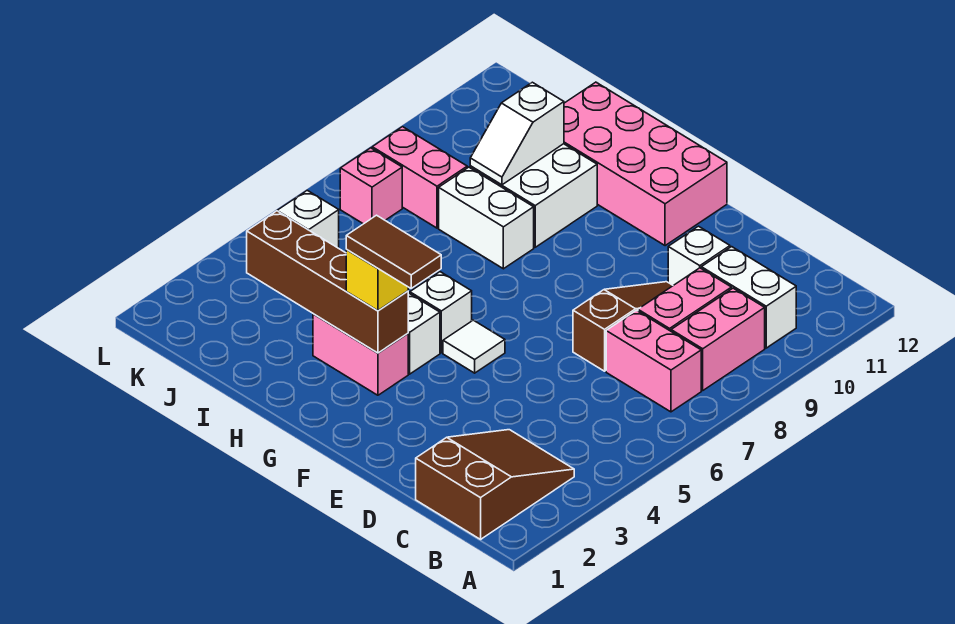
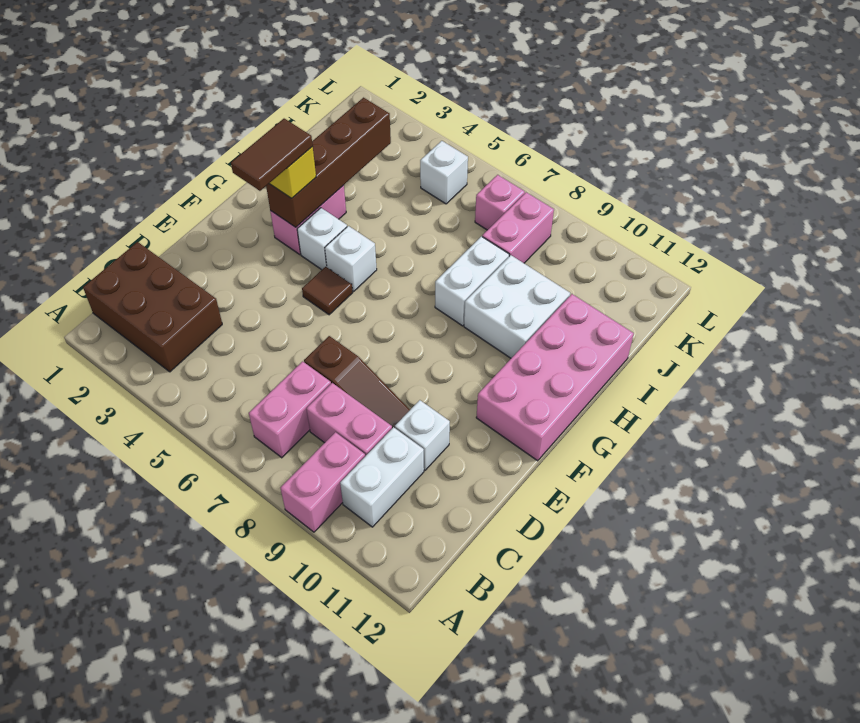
brown 2x3 slope [416,430,574,539] -> brown 2x3 brick [83,242,222,372]
pink 1x2 brick [671,288,765,390] -> pink 1x2 brick turned to [280,432,365,532]
white 1x1 tile [443,320,505,373] -> brown 1x1 tile [302,267,353,315]
white 1x2 slope [470,82,564,185] -> none

